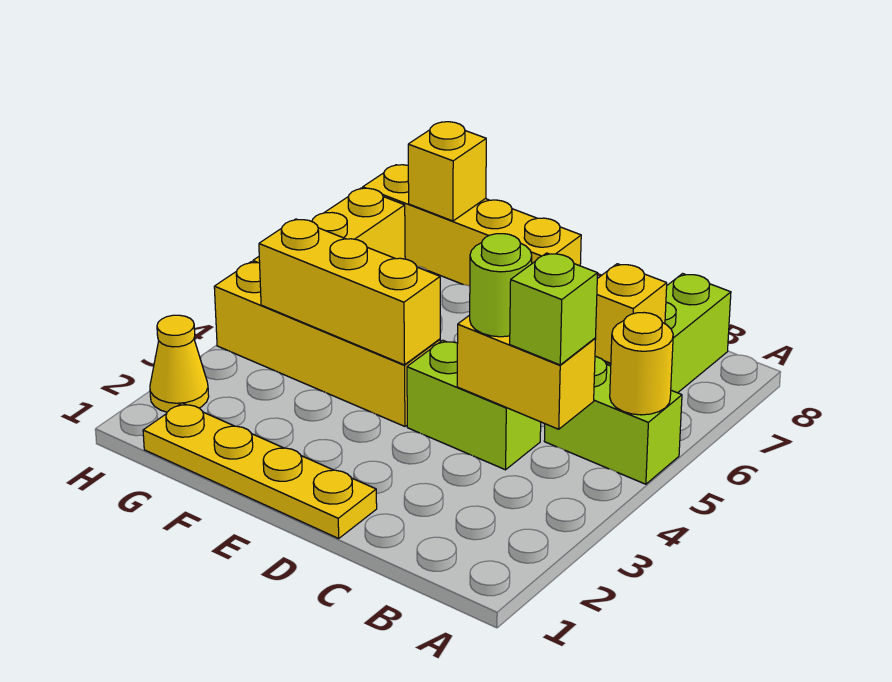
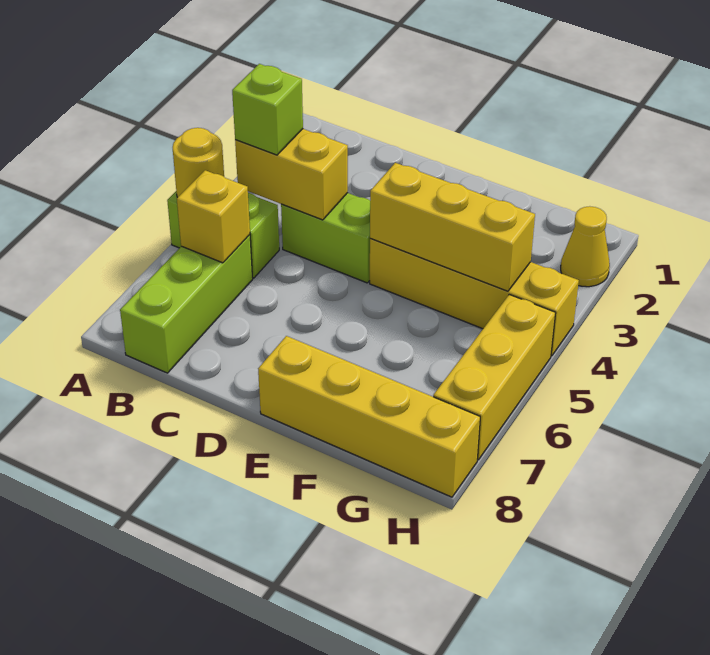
lime 1x1 round brick [470,234,532,337] -> none
yellow 1x4 plate [143,403,377,538] -> none
yellow 1x1 brick [408,122,486,221] -> none

